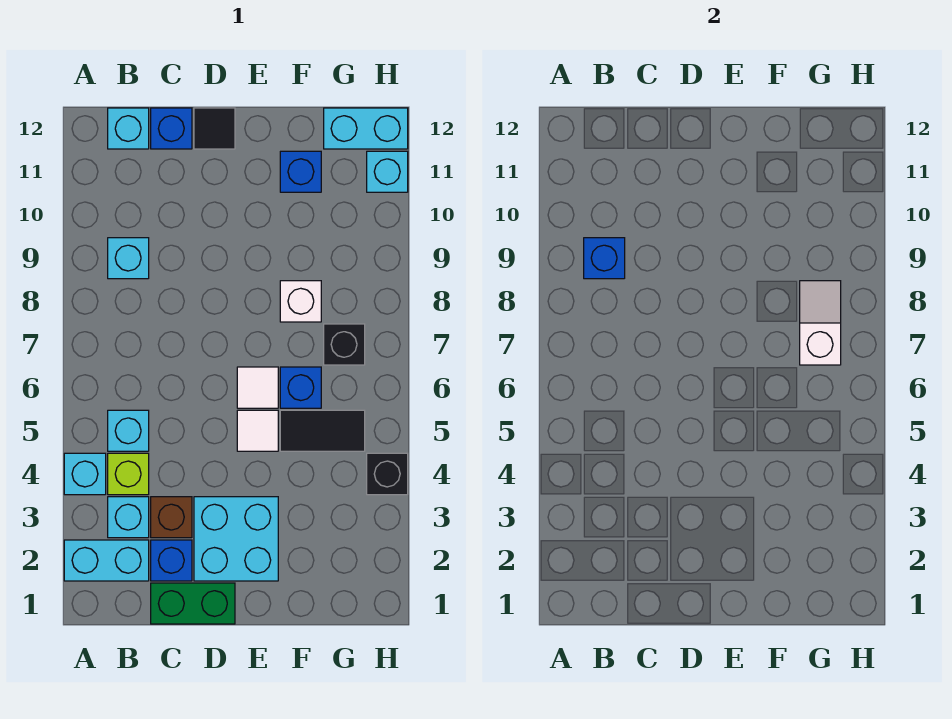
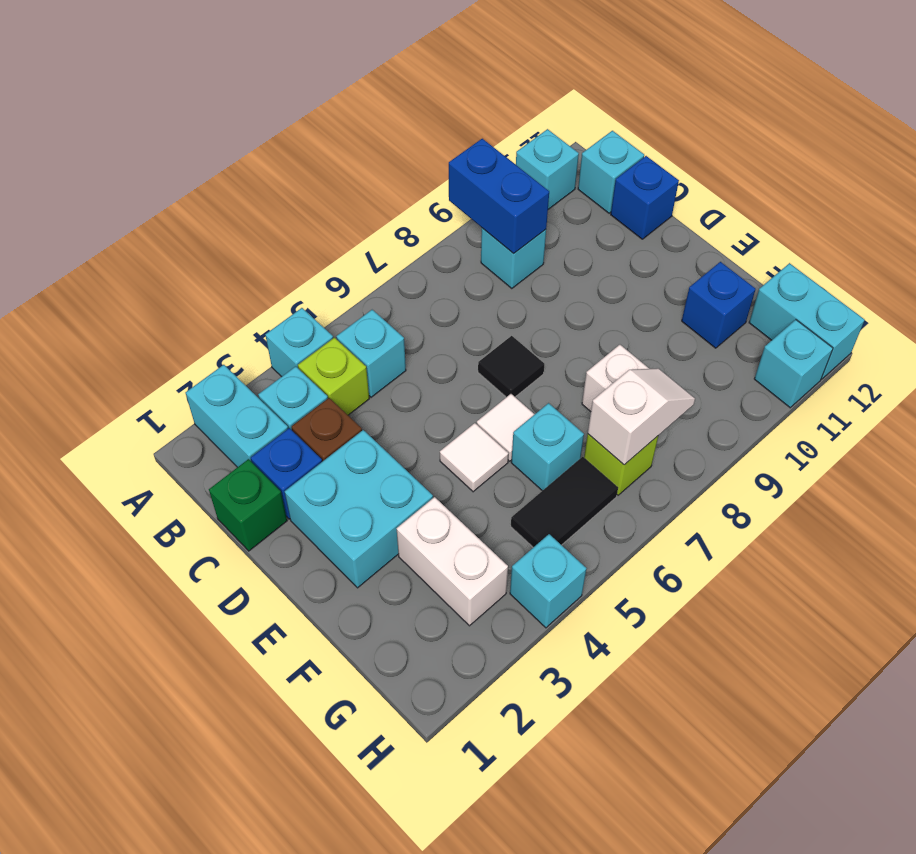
none -> cyan 1x1 brick [516,129,579,209]
blue 1x1 brick [584,238,625,279] -> blue 1x2 brick [449,139,549,254]
green 1x2 brick [151,583,235,624] -> green 1x1 brick [209,459,287,551]
black 1x1 tile [194,108,235,149] -> black 1x1 tile moved to [478,336,544,397]
none -> white 1x2 brick [397,497,508,626]
black 1x2 tile [280,410,365,451] -> black 1x2 tile turned to [511,457,618,547]
blue 1x1 brick [280,367,321,408] -> cyan 1x1 brick [511,403,584,491]
black 1x1 brick [324,324,365,365] -> lime 1x1 brick [584,434,658,495]
black 1x1 brick [367,453,408,495] -> cyan 1x1 brick [510,534,586,628]

